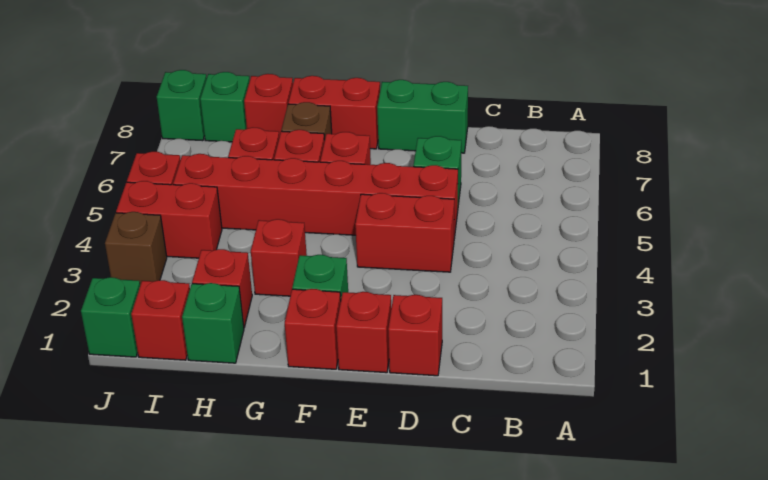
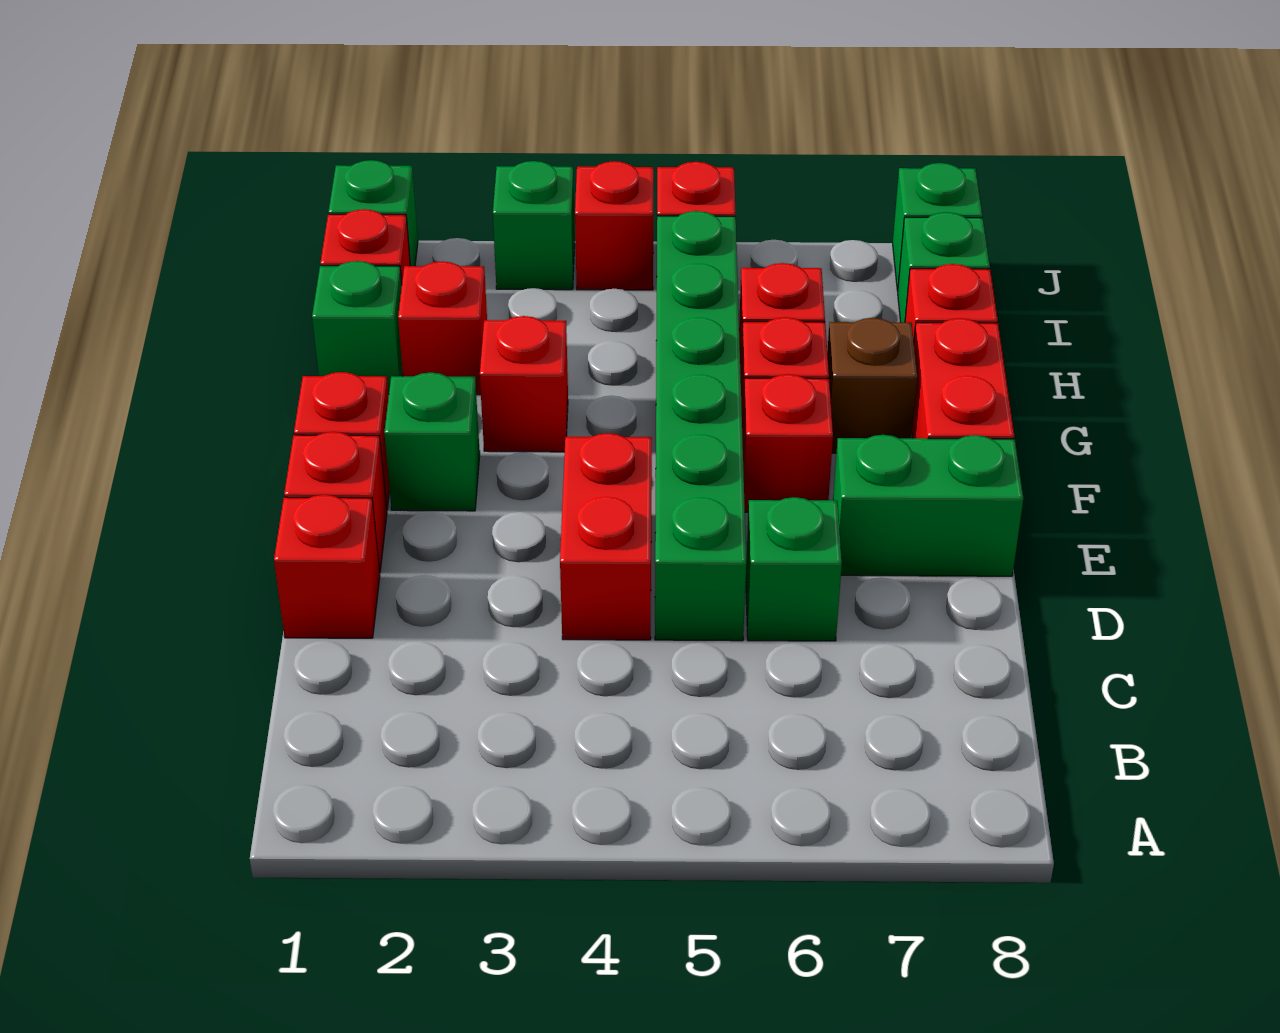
red 1x6 brick [173,154,458,238] -> green 1x6 brick [655,211,746,641]
green 1x2 brick [377,80,468,153] -> green 1x2 brick turned to [833,435,1023,576]
red 1x2 brick [116,181,222,258] -> red 1x1 brick [575,161,654,290]
brown 1x1 brick [105,212,167,285] -> green 1x1 brick [493,161,575,290]

